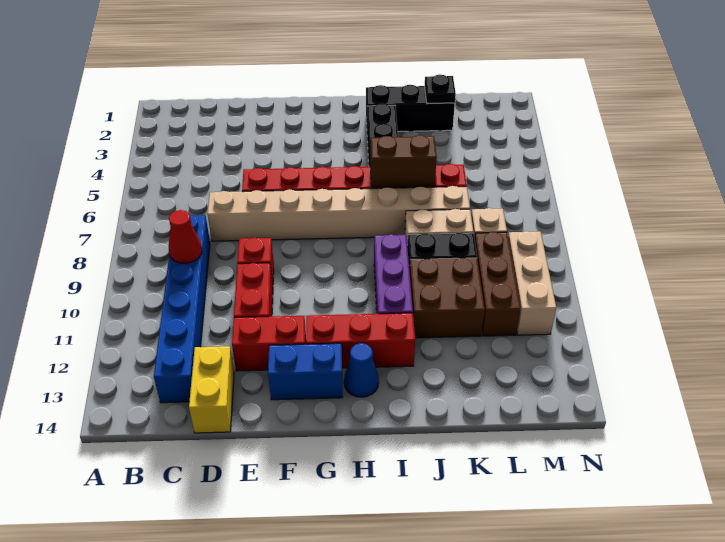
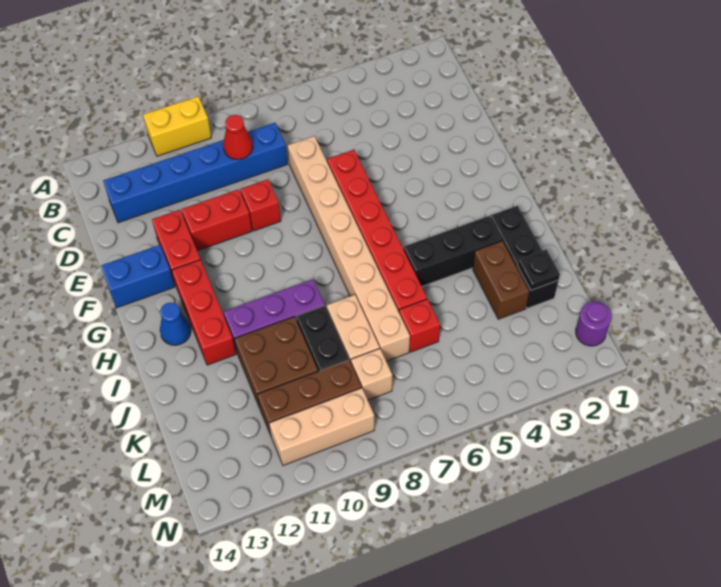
yellow 1x2 brick [189,346,234,433] -> yellow 1x2 brick moved to [143,96,211,156]
blue 1x2 brick [268,343,343,400] -> blue 1x2 brick turned to [101,245,174,308]
brown 1x2 brick [370,135,437,187] -> brown 1x2 brick moved to [473,241,529,319]
none -> purple 1x1 round brick [576,301,612,346]

